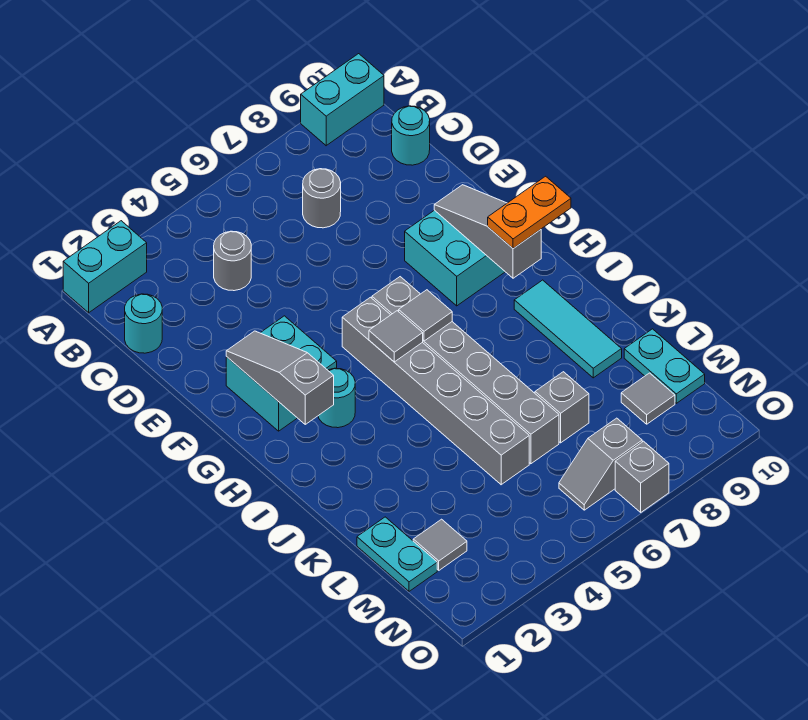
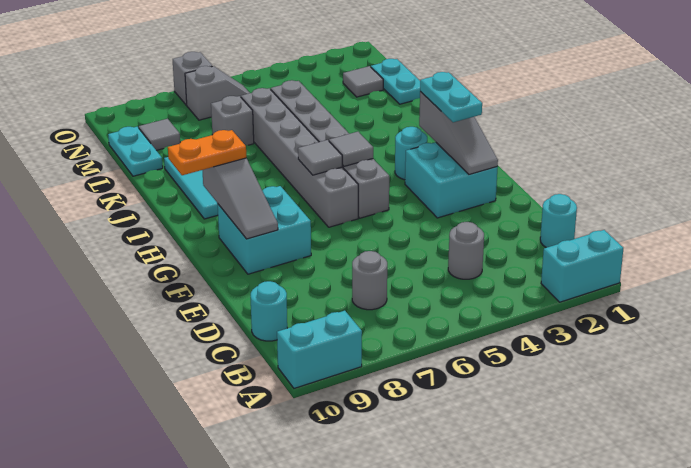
none -> cyan 1x2 plate [420,72,482,122]

